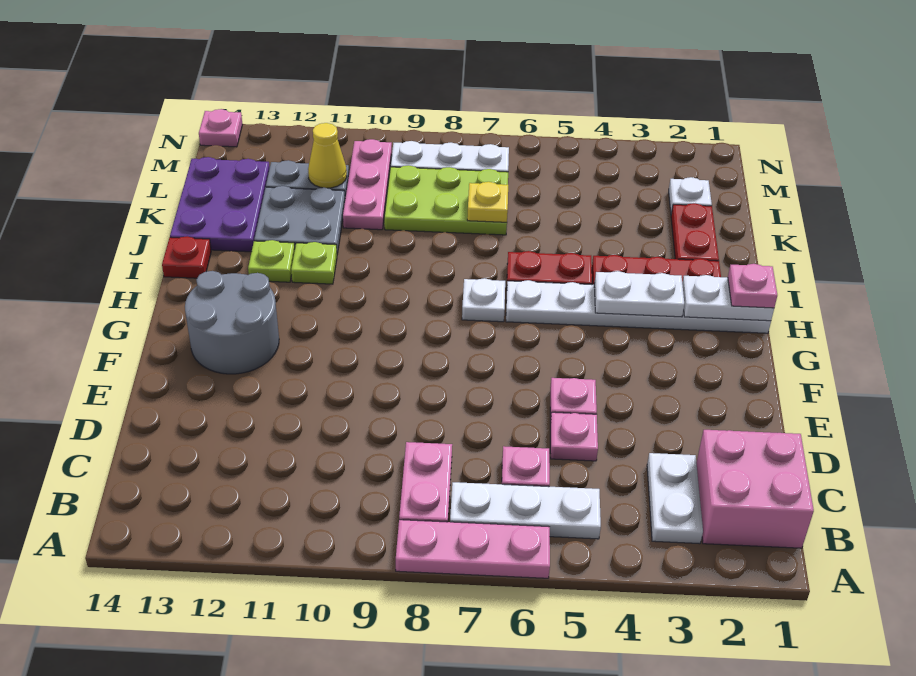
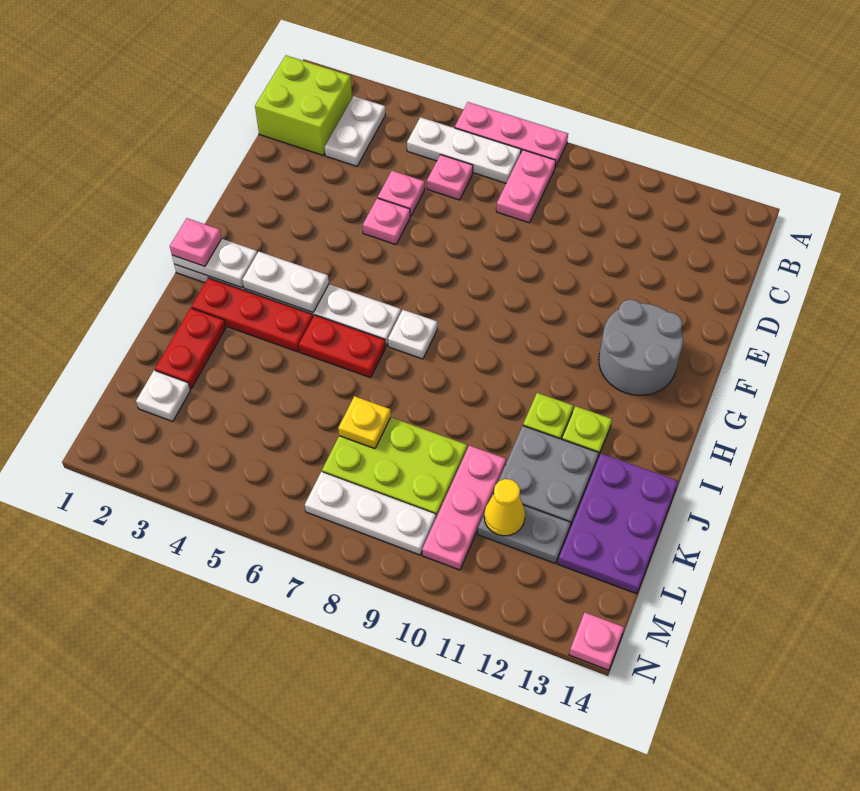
pink 2x2 brick [696,430,814,548] -> lime 2x2 brick [255,55,352,155]
red 1x1 plate [162,236,211,278] -> none

